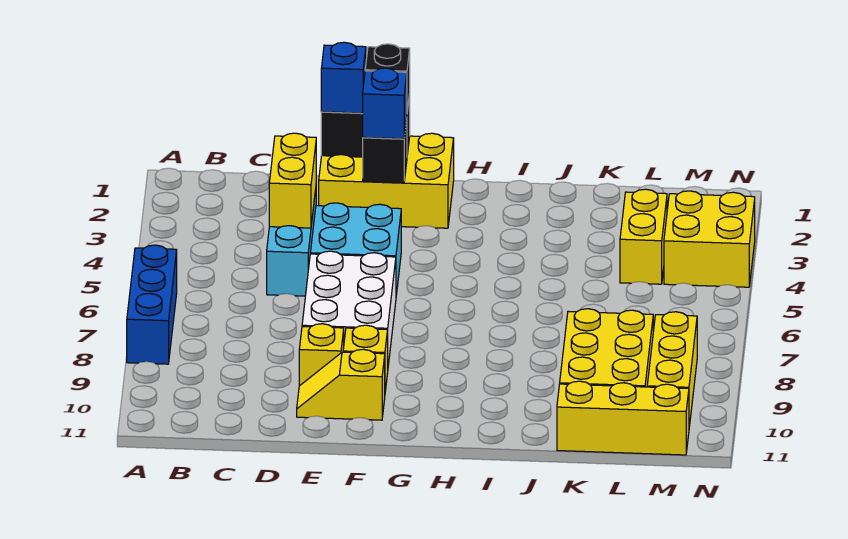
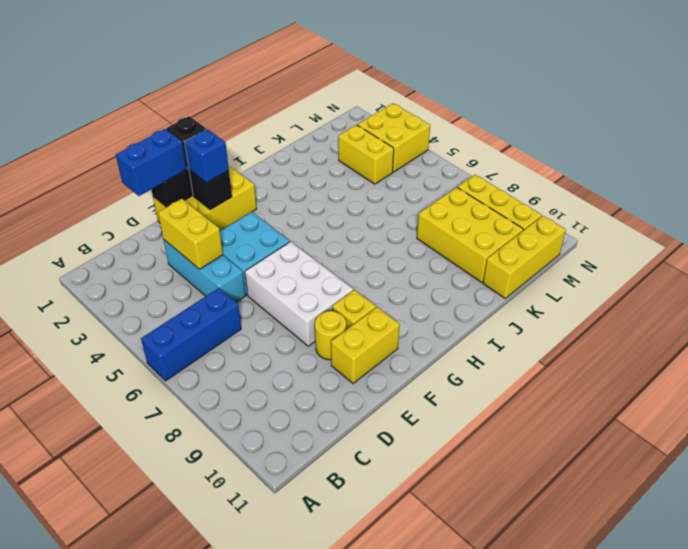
blue 1x3 brick [127,245,177,364] -> blue 1x3 brick turned to [141,288,241,381]
blue 1x1 brick [321,42,366,113] -> blue 1x2 brick [116,129,187,196]
yellow 1x1 brick [299,324,344,386] -> yellow 1x1 round brick [315,311,346,360]
yellow 1x2 slope [297,349,385,420] -> yellow 1x2 brick [331,307,400,384]

